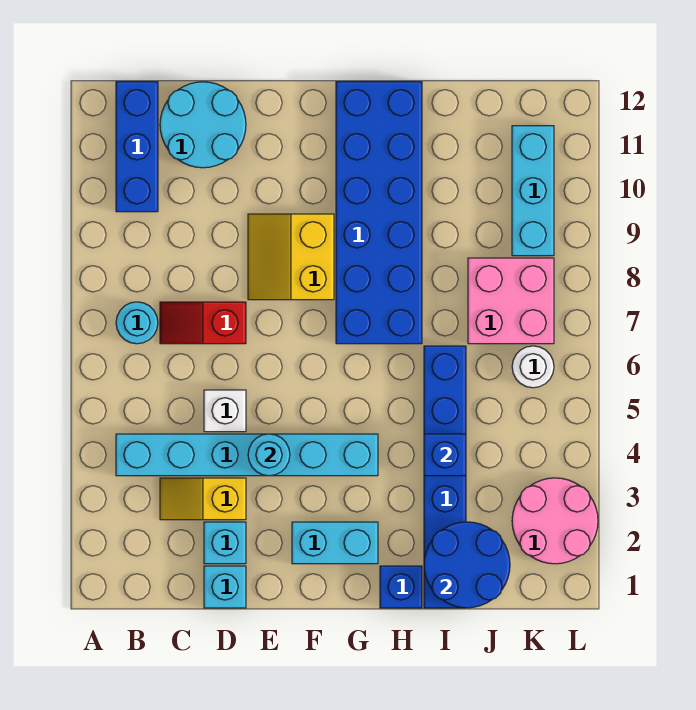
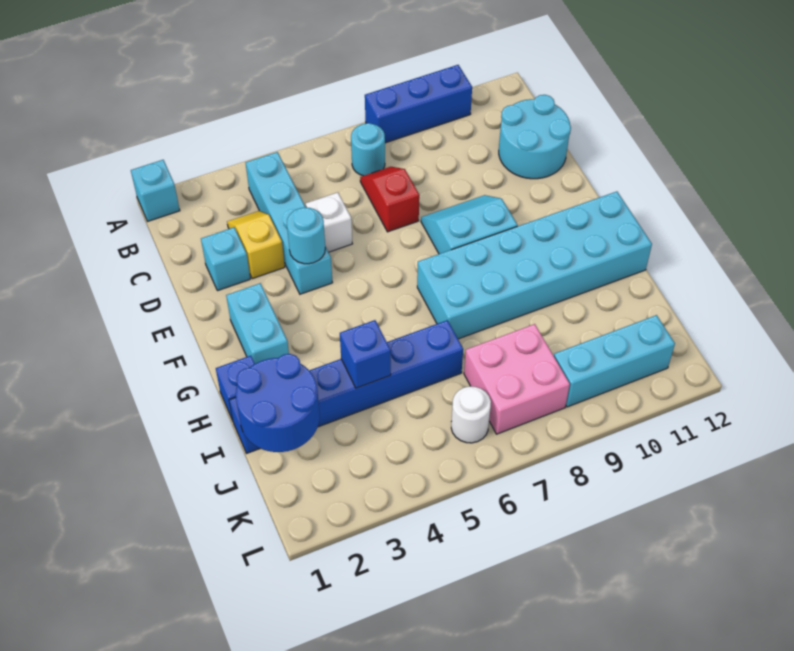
cyan 1x6 brick [116,434,378,476] -> cyan 1x4 brick [246,152,333,294]
blue 1x3 brick [116,82,158,212] -> blue 1x3 brick moved to [365,65,472,143]
cyan 1x1 brick [204,566,246,608] -> cyan 1x1 brick moved to [131,160,180,221]
yellow 2x2 slope [248,214,334,300] -> cyan 2x2 slope [421,195,518,254]
blue 2x6 brick [336,82,422,344] -> cyan 2x6 brick [417,192,652,339]
pink 2x2 round brick [512,478,598,564] -> none

